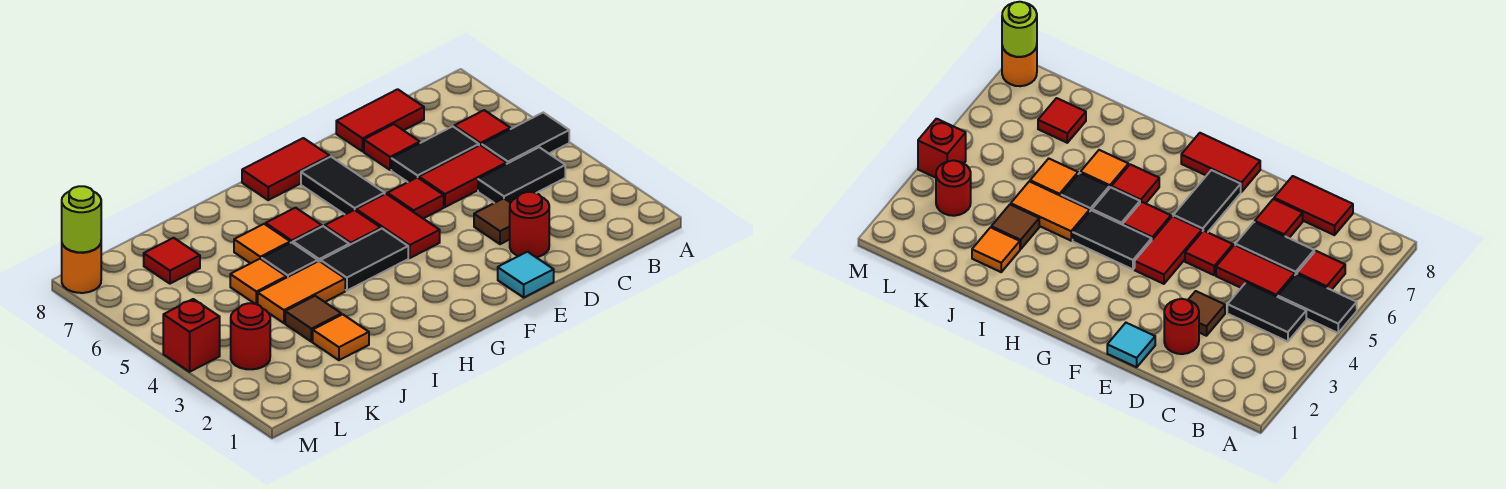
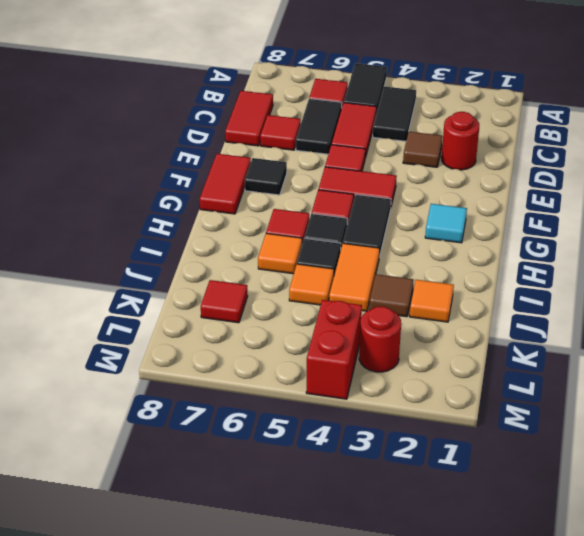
cyan 1x1 tile [498,252,554,297] -> cyan 1x1 tile moved to [425,204,467,243]
black 1x2 tile [301,157,385,214] -> black 1x1 tile [245,158,287,195]
red 1x1 brick [163,299,220,372] -> red 1x2 brick [306,300,362,399]
orange 1x1 round brick [62,244,101,293] -> none
lime 1x1 round brick [62,186,101,252] -> none

